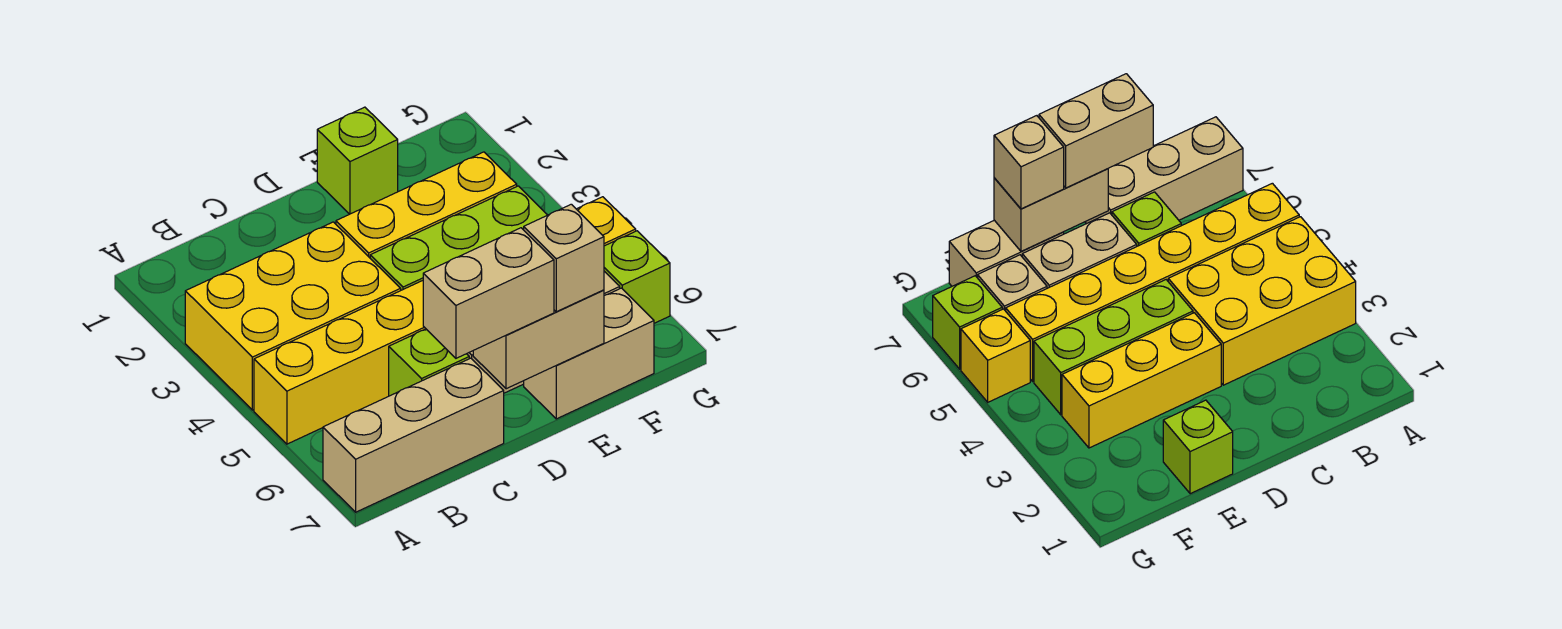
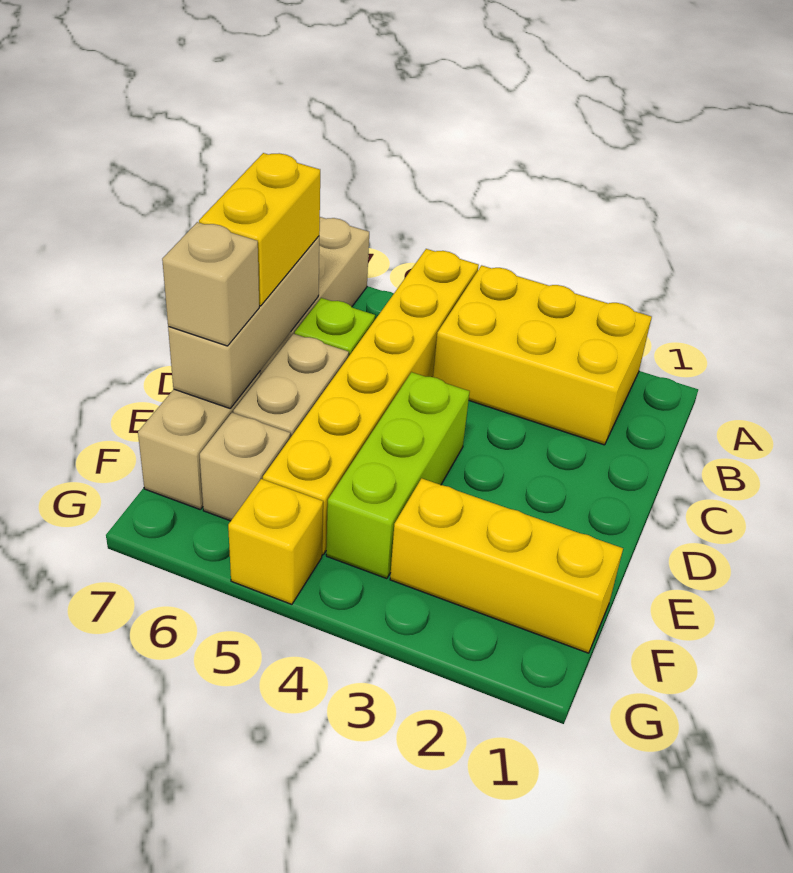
yellow 2x3 brick [185,222,401,410] -> yellow 2x3 brick turned to [433,265,652,445]
tan 1x2 brick [423,228,554,358] -> yellow 1x2 brick [199,153,320,306]
yellow 1x3 brick [336,152,517,258] -> yellow 1x3 brick turned to [390,478,623,653]
tan 1x2 brick [473,290,604,389] -> tan 1x3 brick [168,236,319,408]
lime 1x1 brick [317,107,398,214] -> none
lime 1x1 brick [604,231,670,323] -> none

